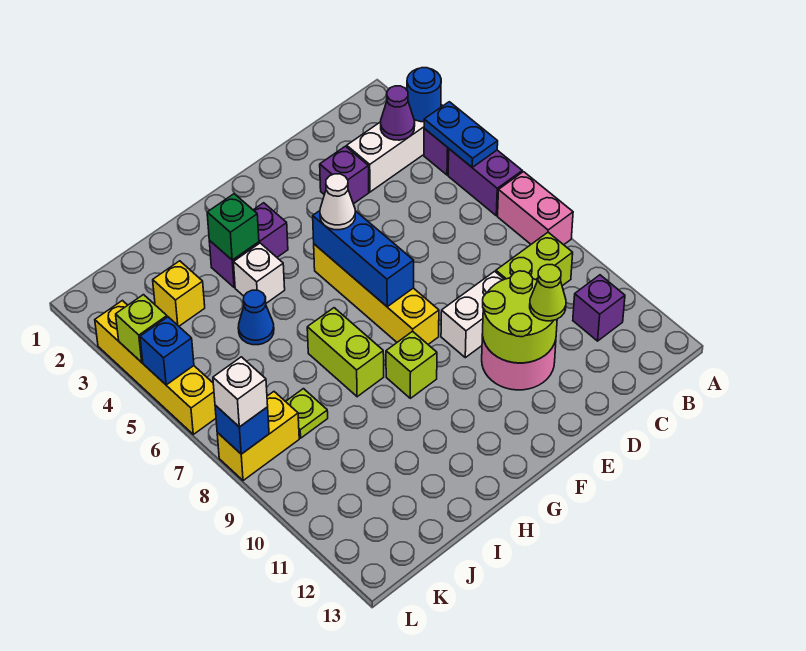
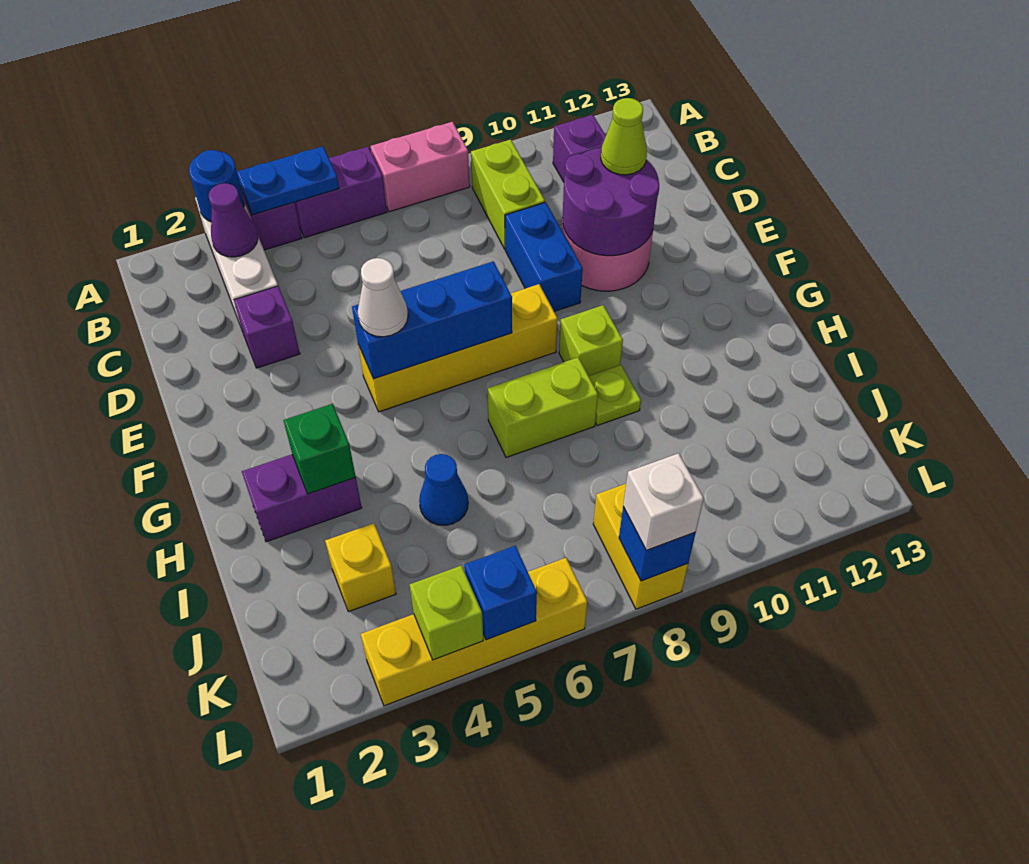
white 1x2 brick [441,271,504,358] -> blue 1x2 brick [505,202,583,311]
lime 2x2 round brick [483,271,557,363] -> purple 2x2 round brick [562,148,659,256]
purple 1x2 brick [209,203,288,287] -> purple 1x2 brick turned to [242,454,362,542]
white 1x1 brick [234,243,285,303] -> none
lime 1x1 plate [286,389,328,438] -> lime 1x1 plate moved to [589,365,641,426]

